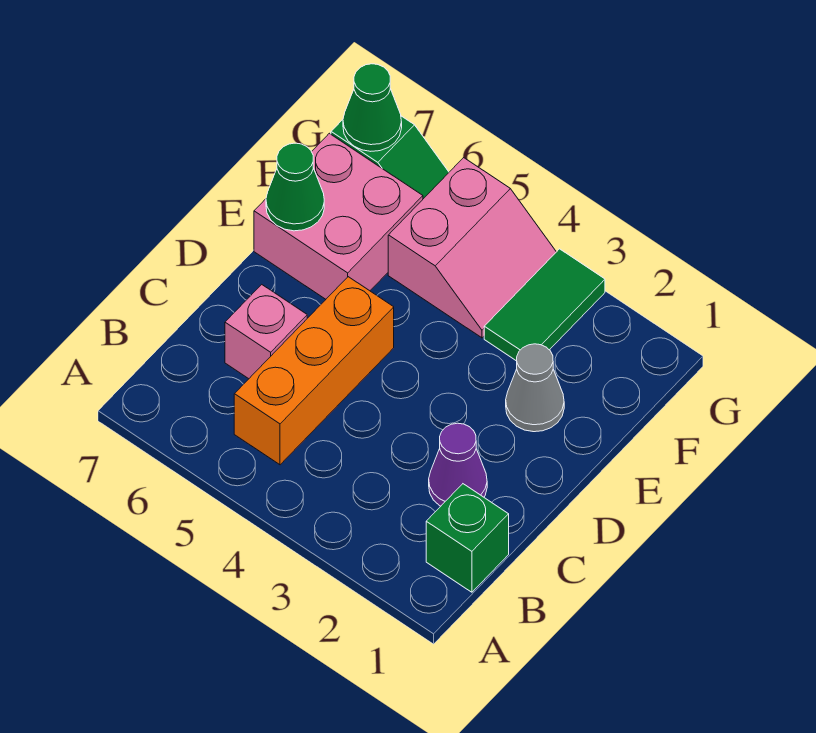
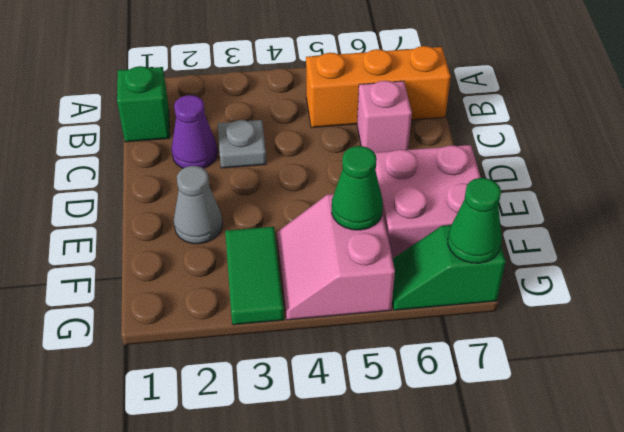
orange 1x3 brick [234,277,394,465] -> orange 1x3 brick turned to [306,46,451,128]
none -> grey 1x1 plate [218,120,266,168]
green 1x1 cone [266,143,324,231] -> green 1x1 cone moved to [332,146,383,230]

